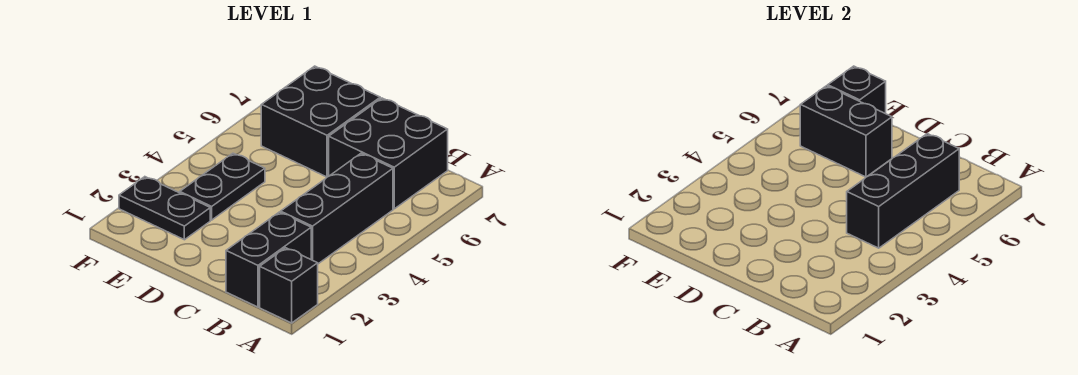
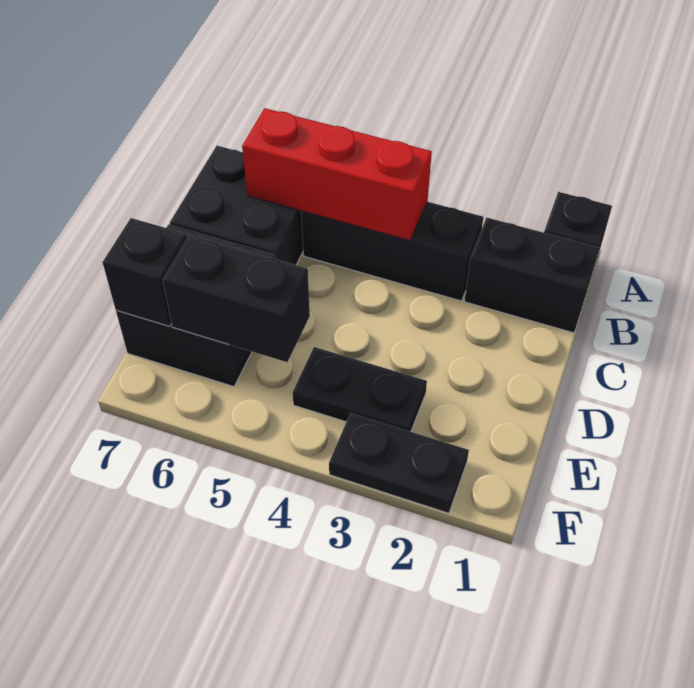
black 1x3 brick [847,134,959,248] -> red 1x3 brick [242,108,432,241]
black 1x2 brick [800,86,892,177] -> black 1x2 brick turned to [163,235,310,362]
black 1x2 plate [119,177,210,240] -> black 1x2 plate turned to [329,413,469,513]

